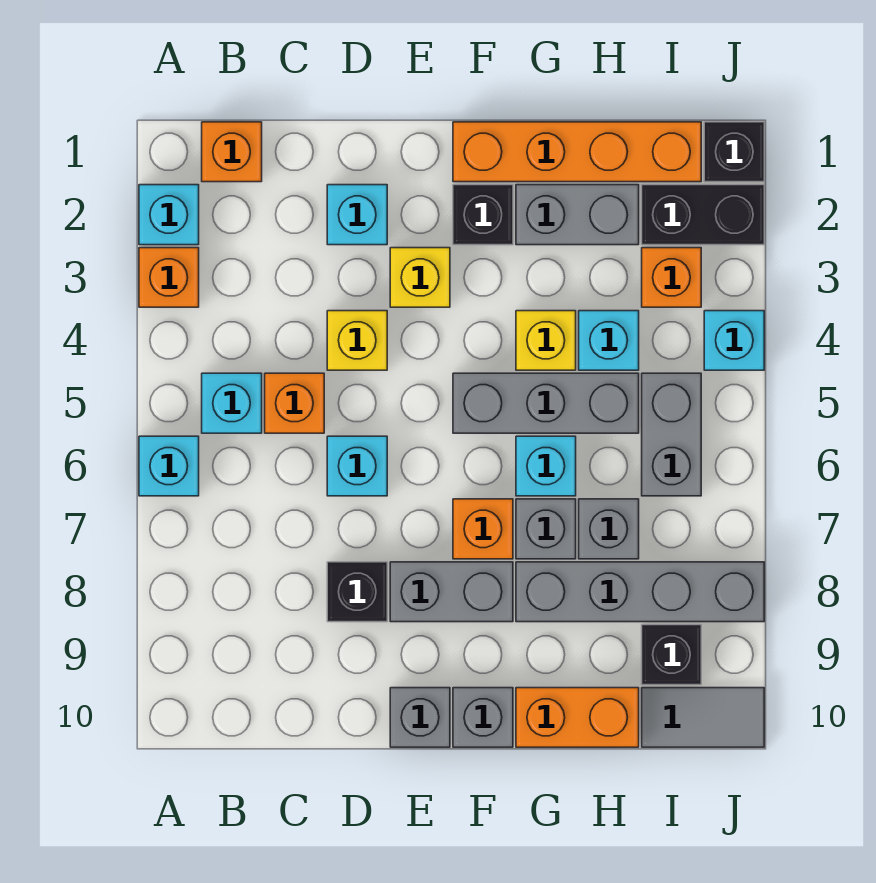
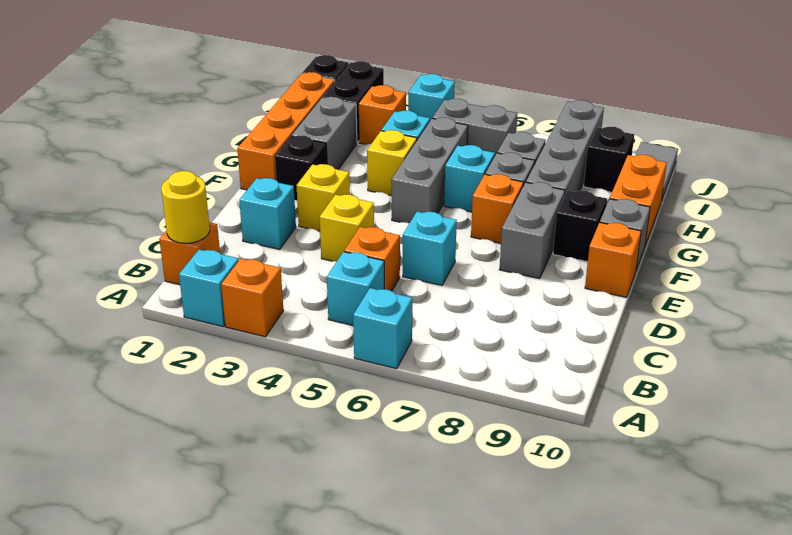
none -> yellow 1x1 round brick [161,171,210,243]
black 1x1 brick [327,562,387,622] -> black 1x1 brick moved to [553,191,607,262]
grey 1x1 brick [390,688,450,747] -> orange 1x1 brick [585,222,641,297]

